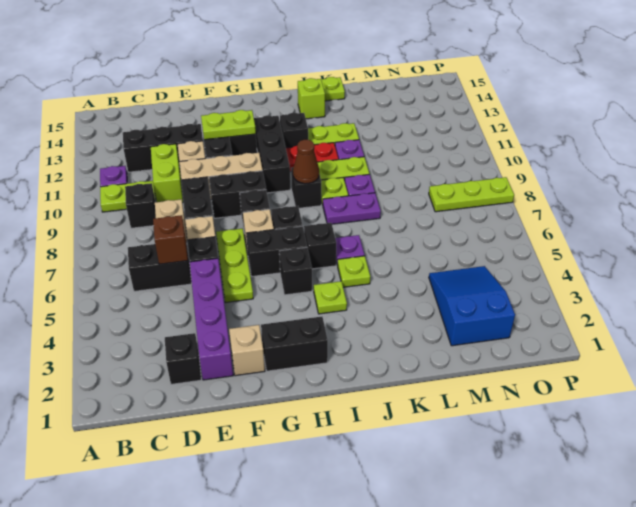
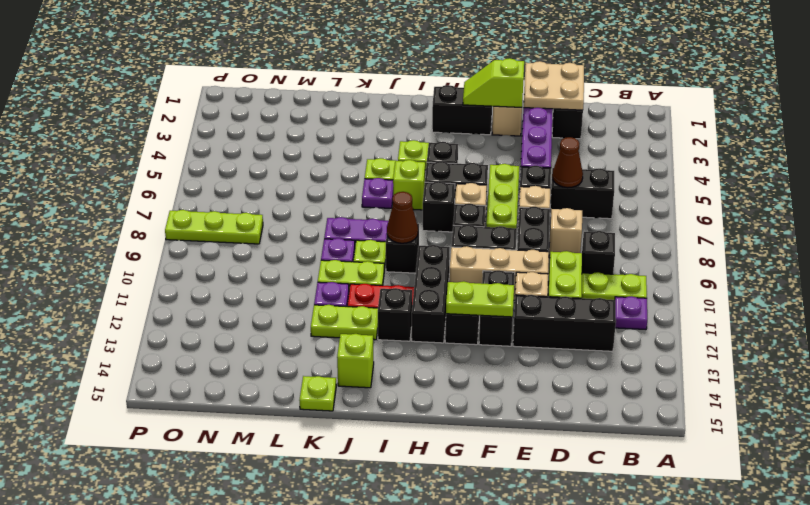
none -> tan 2x2 plate [524,61,584,110]
brown 1x1 brick [153,215,188,264] -> brown 1x1 cone [552,137,583,188]
none -> lime 1x2 slope [463,58,524,107]
black 1x1 brick [304,223,336,269] -> lime 1x1 brick [393,160,425,210]
blue 2x3 slope [429,266,515,346] -> none

